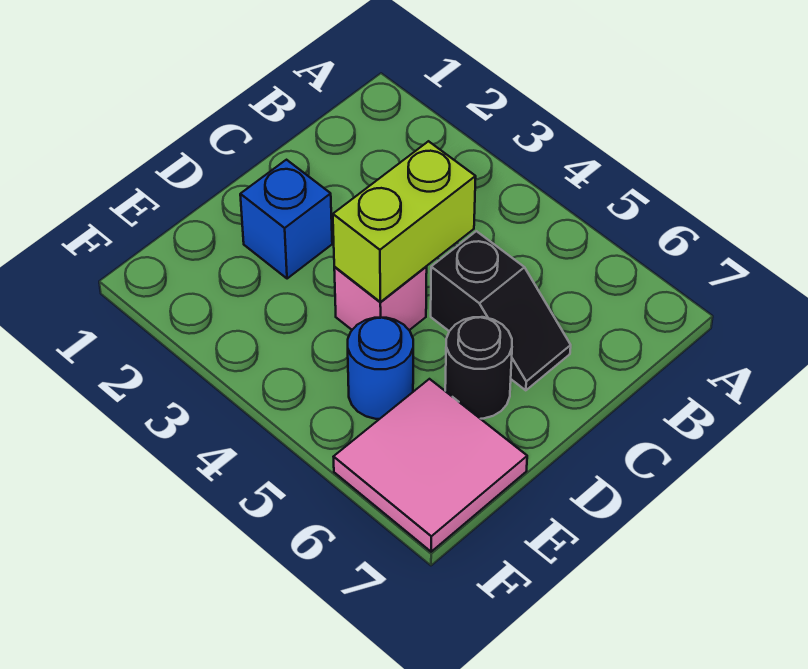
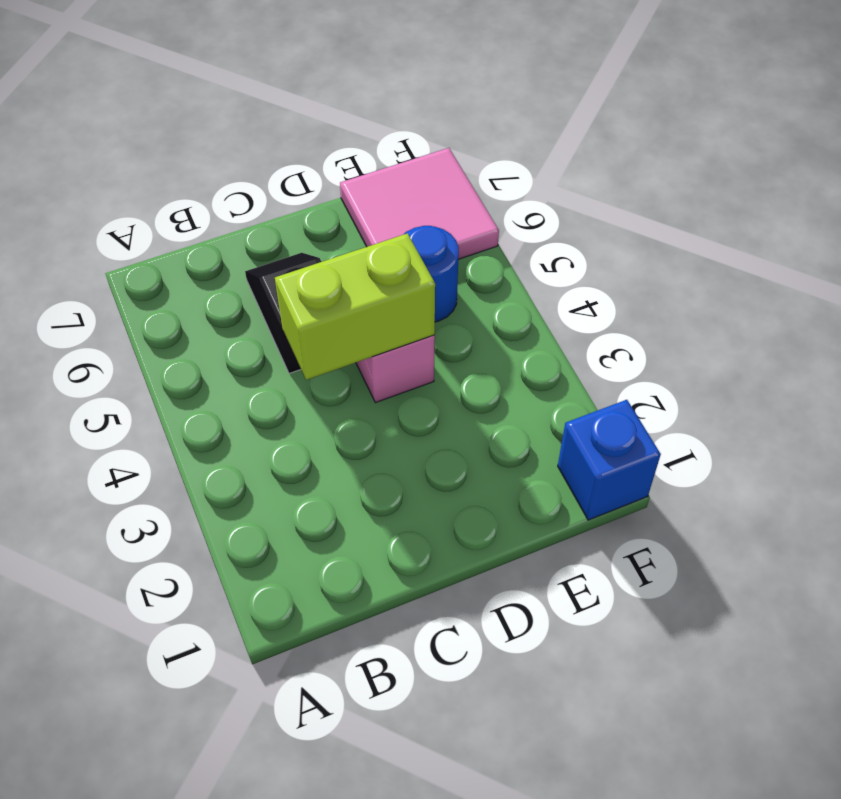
blue 1x1 brick [240,160,332,279] -> blue 1x1 brick moved to [558,400,661,520]
black 1x1 round brick [445,317,512,419] -> none

